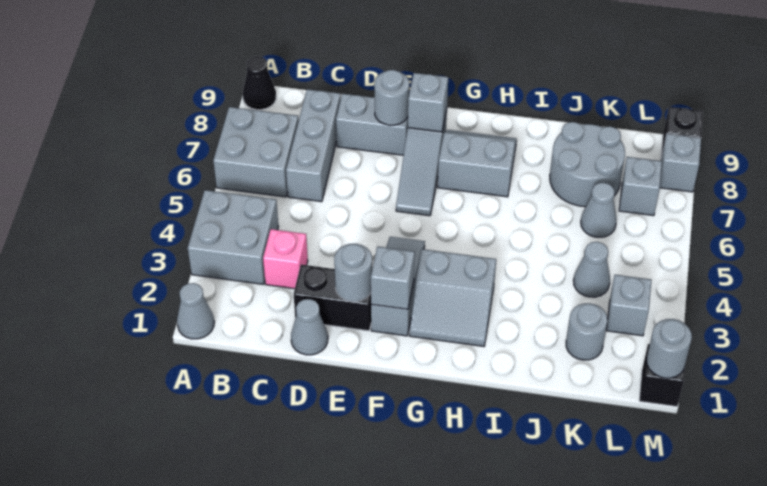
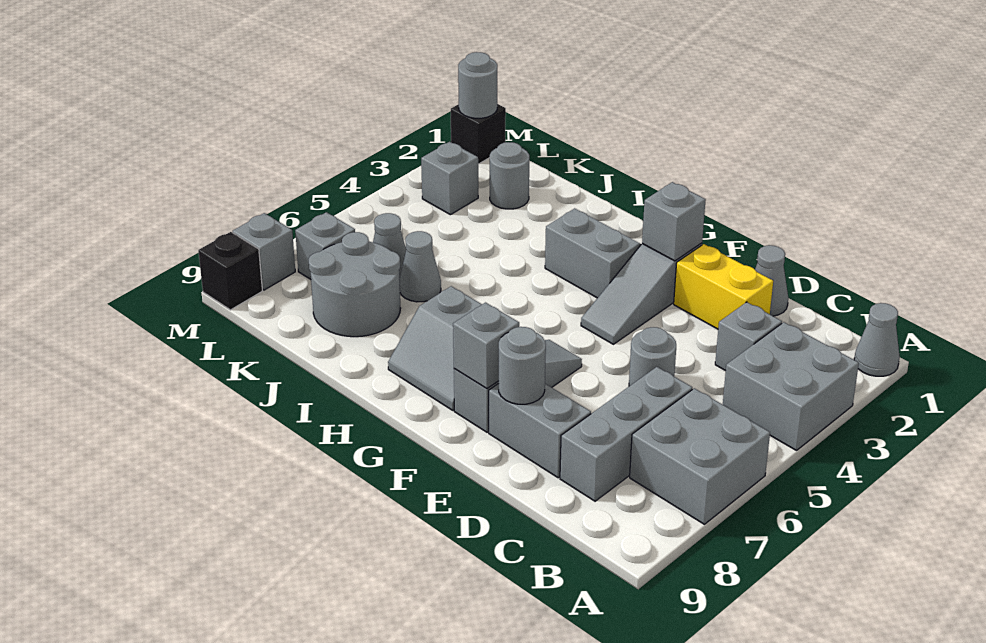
black 1x1 cone [243,56,276,110] -> none
pink 1x1 brick [263,229,308,289] -> grey 1x1 brick [715,302,782,371]
black 1x2 brick [294,265,371,331] -> yellow 1x2 brick [674,244,773,329]
grey 1x1 round brick [334,244,372,302] -> grey 1x1 round brick moved to [629,327,676,386]
grey 1x1 cone [573,242,610,297] -> grey 1x1 cone moved to [399,231,441,302]

